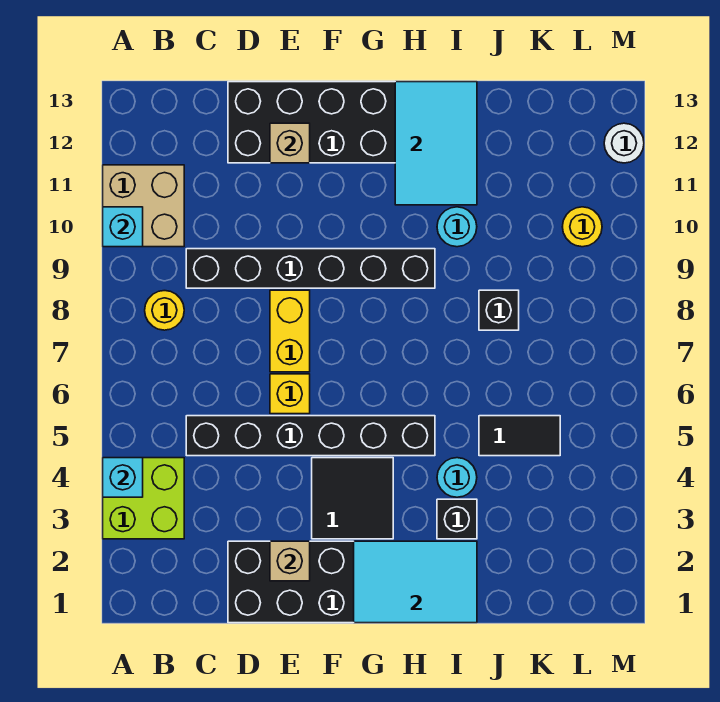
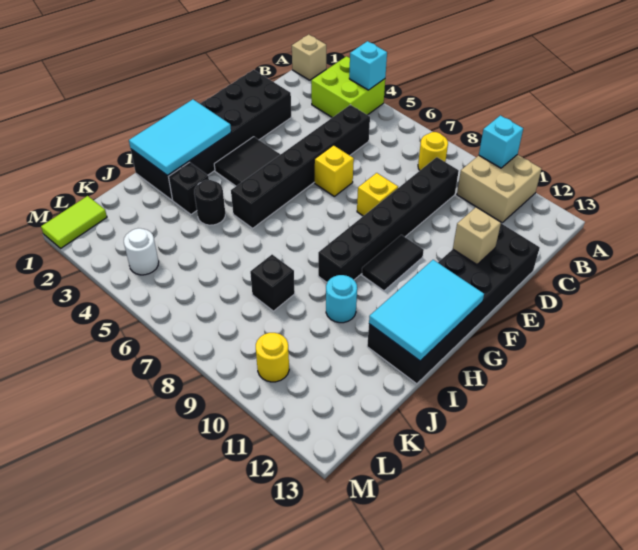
tan 1x1 brick [270,541,310,581] -> tan 1x1 brick moved to [292,34,326,80]
yellow 1x2 brick [270,290,310,372] -> yellow 1x1 brick [357,173,398,216]
cyan 2x3 tile [395,82,477,205] -> cyan 2x3 tile turned to [369,260,484,361]
cyan 1x1 round brick [437,458,477,497] -> black 1x1 round brick [194,180,225,225]
black 1x2 tile [479,416,560,456] -> black 1x2 tile moved to [362,235,424,291]
none -> lime 1x2 tile [41,196,107,248]
white 1x1 round brick [604,123,644,163] -> white 1x1 round brick moved to [124,228,159,275]

